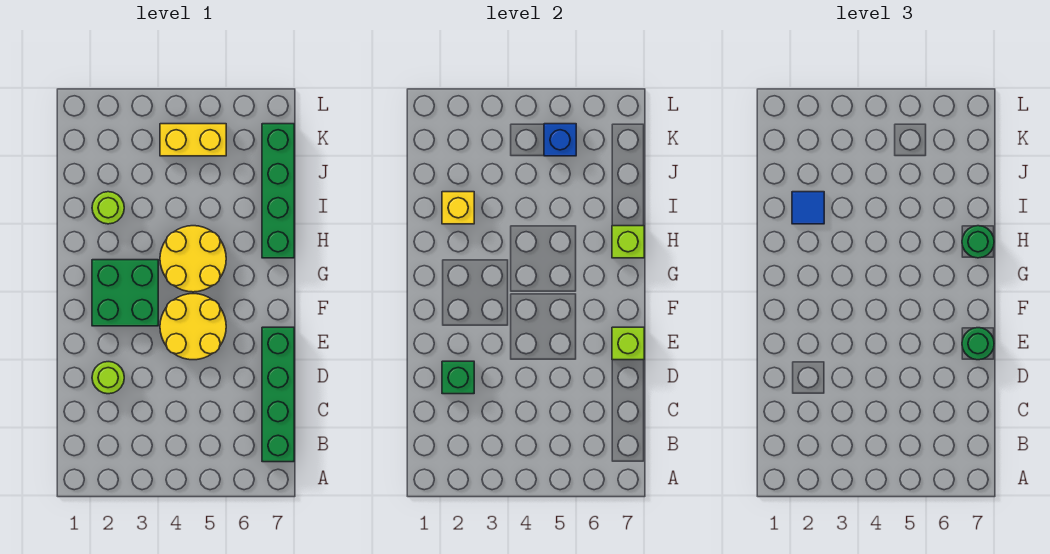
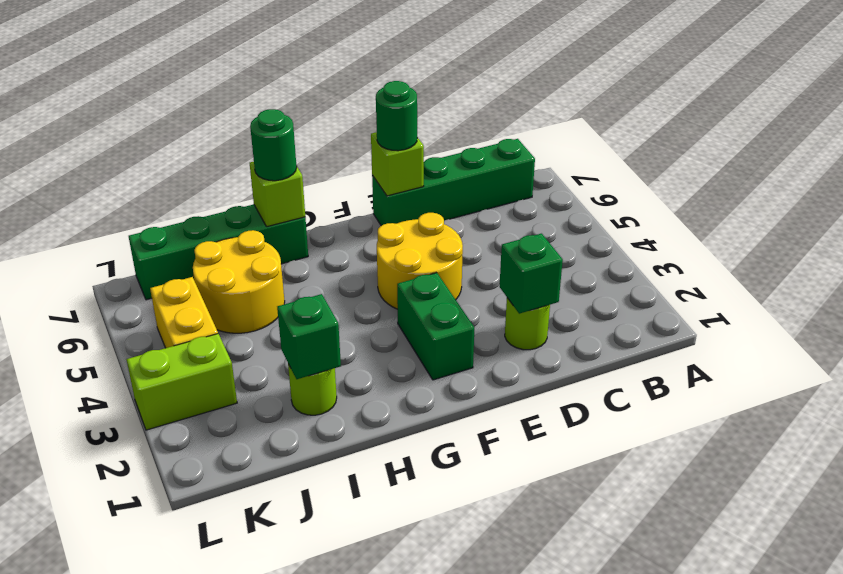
green 2x2 brick [92,260,158,326] -> green 1x2 brick [397,273,474,380]
yellow 2x2 round brick [160,226,226,292] -> yellow 2x2 round brick moved to [193,230,285,333]
yellow 1x1 brick [442,192,474,224] -> green 1x1 brick [277,294,341,379]
blue 1x1 tile [792,192,824,224] -> none
none -> lime 1x2 brick [126,334,237,430]
blue 1x1 brick [544,124,576,156] -> none

